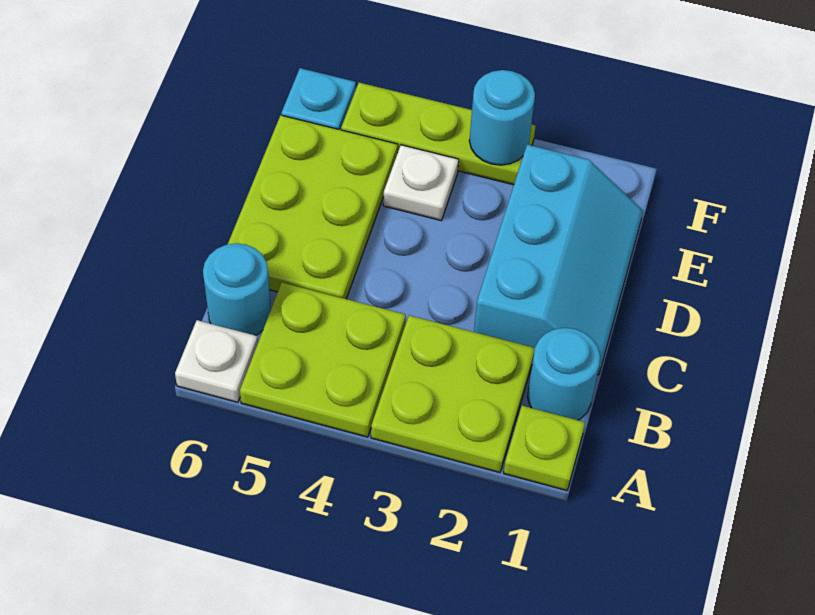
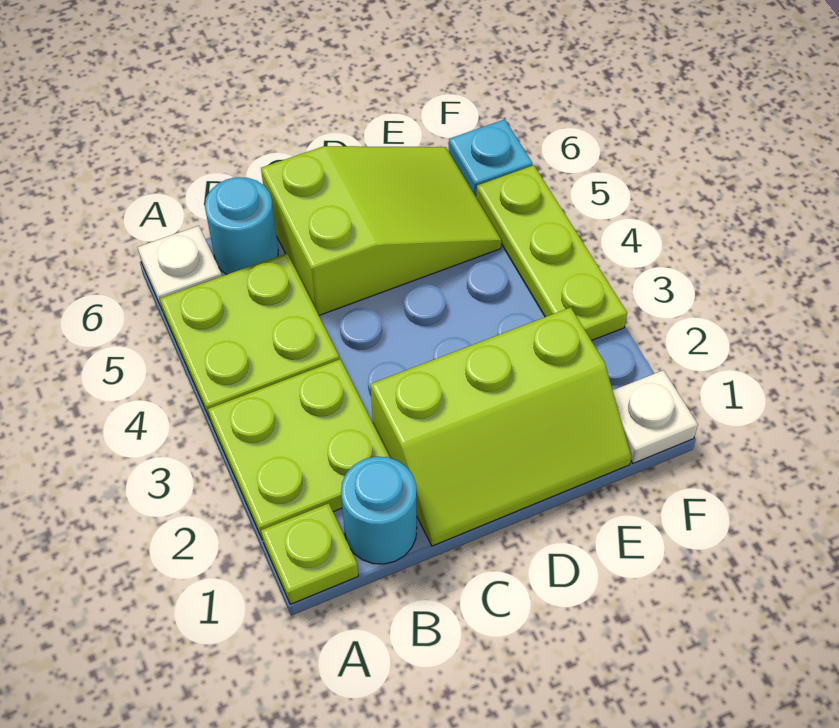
cyan 2x3 slope [474,145,643,375] -> lime 2x3 slope [371,307,631,546]
lime 2x3 plate [228,115,398,299] -> lime 2x3 slope [261,146,501,315]
white 1x1 plate [383,145,459,220] -> white 1x1 plate moved to [613,370,698,463]
cyan 1x1 round brick [469,70,535,165] -> none

